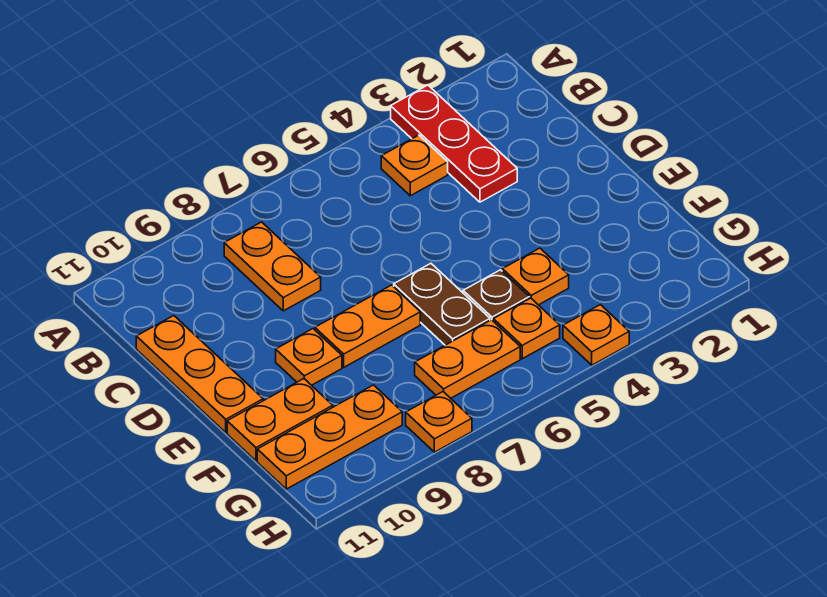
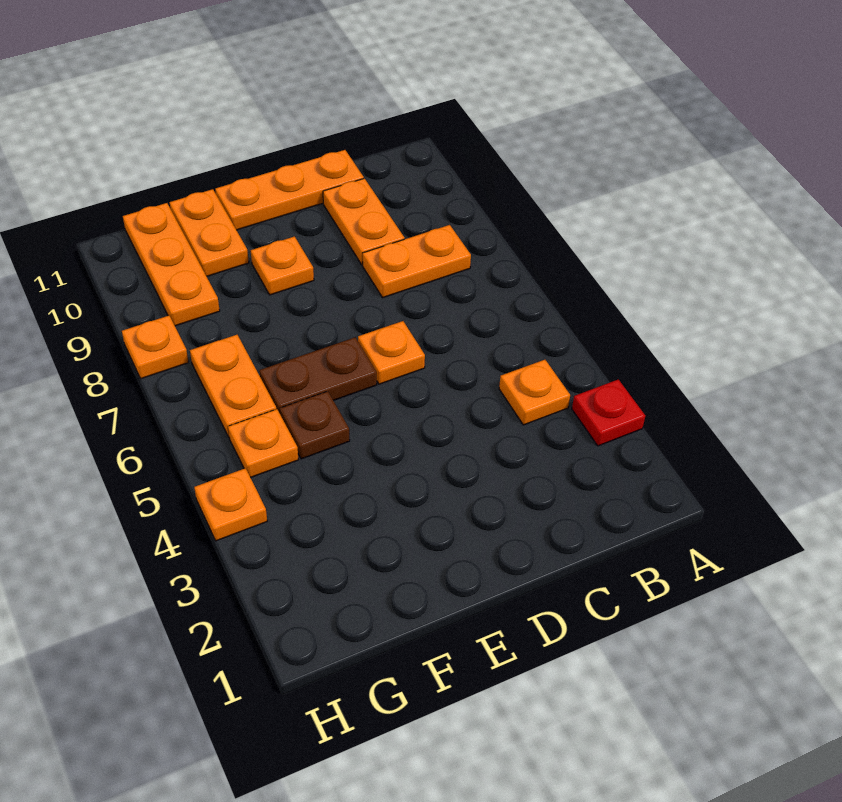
red 1x3 plate [391,85,517,202] -> red 1x1 plate [572,379,645,446]
orange 1x2 plate [315,285,420,367] -> orange 1x2 plate moved to [323,178,404,265]
orange 1x1 plate [502,248,569,305] -> orange 1x1 plate moved to [358,321,425,384]

